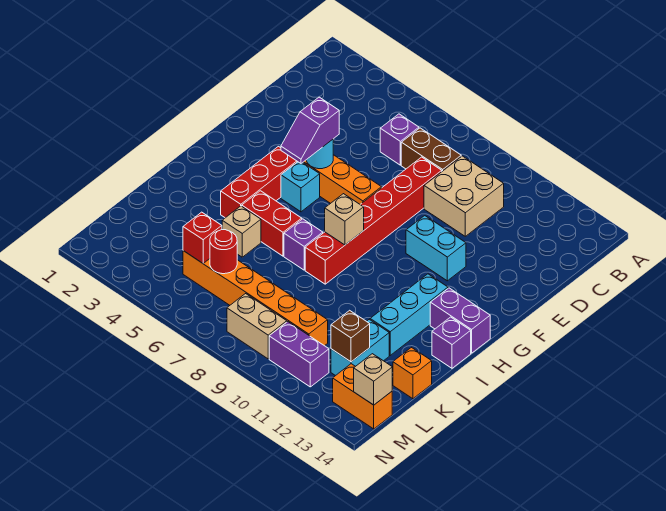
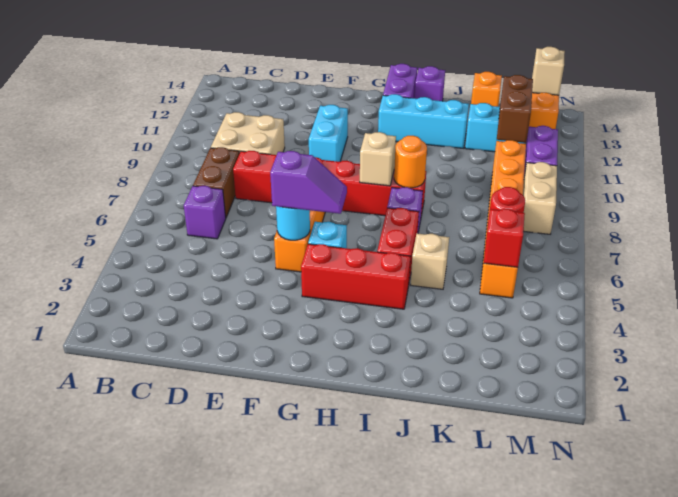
none -> orange 1x1 round brick [394,136,427,188]
brown 1x1 brick [331,310,370,362] -> brown 1x2 brick [497,75,533,143]

